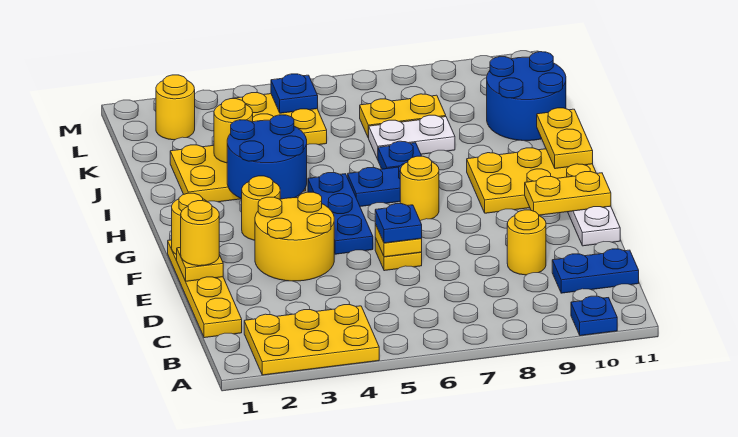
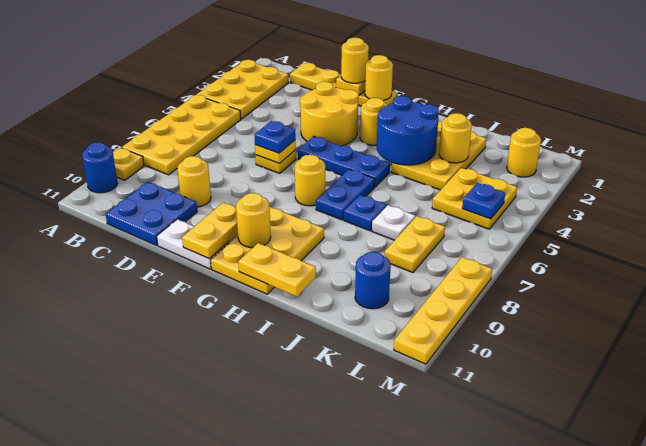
none -> yellow 2x4 plate [122,95,241,175]
none -> yellow 1x1 plate [113,148,144,180]
blue 1x1 plate [571,296,617,336] -> blue 1x1 round brick [82,142,118,193]
blue 1x2 plate [552,249,639,293] -> blue 2x2 plate [106,182,197,245]
none -> yellow 1x1 round brick [236,193,271,248]
white 1x2 plate [369,115,455,159] -> white 1x1 plate [372,205,415,240]
blue 2x2 round brick [487,52,566,141] -> blue 1x1 round brick [355,252,391,309]
none -> yellow 1x4 plate [394,257,492,364]

